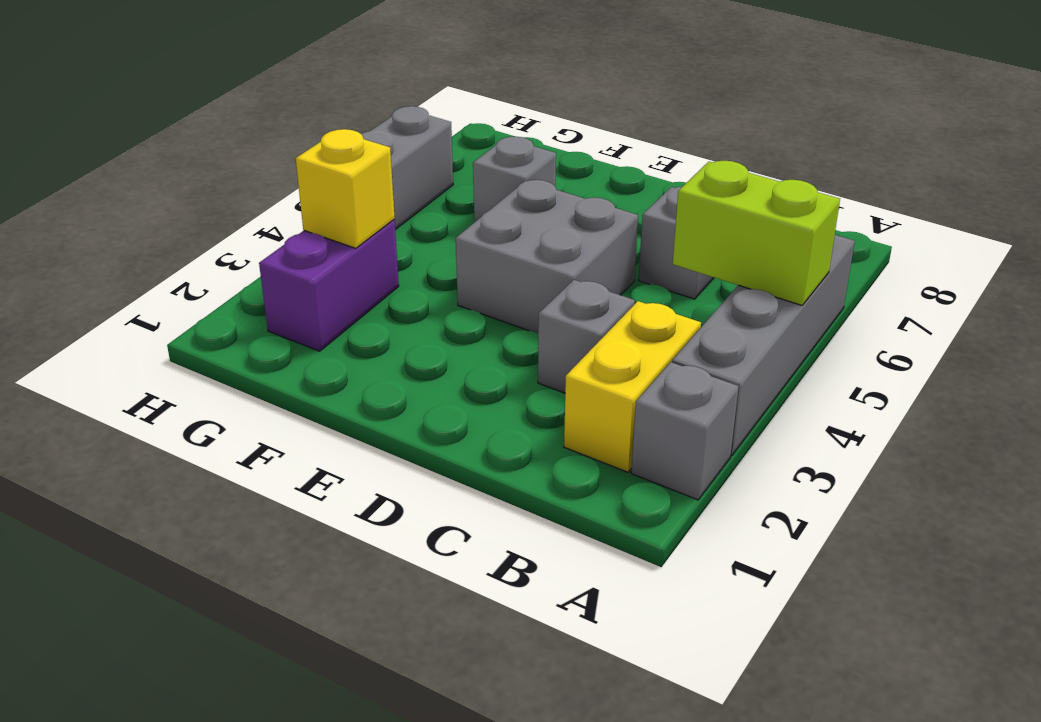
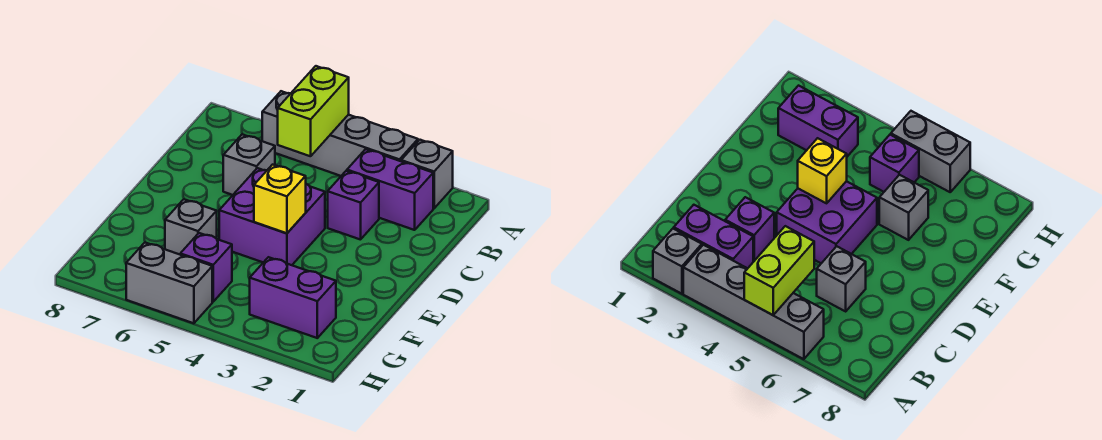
yellow 1x2 brick [564,301,701,472] -> purple 1x2 brick [347,149,433,230]
grey 1x1 brick [538,280,635,393] -> purple 1x1 brick [328,171,379,240]
grey 2x2 brick [456,180,638,333] -> purple 2x2 brick [219,168,325,265]
yellow 1x1 brick [296,129,395,248] -> yellow 1x1 brick moved to [254,165,306,233]
none -> purple 1x1 brick [180,233,232,302]

